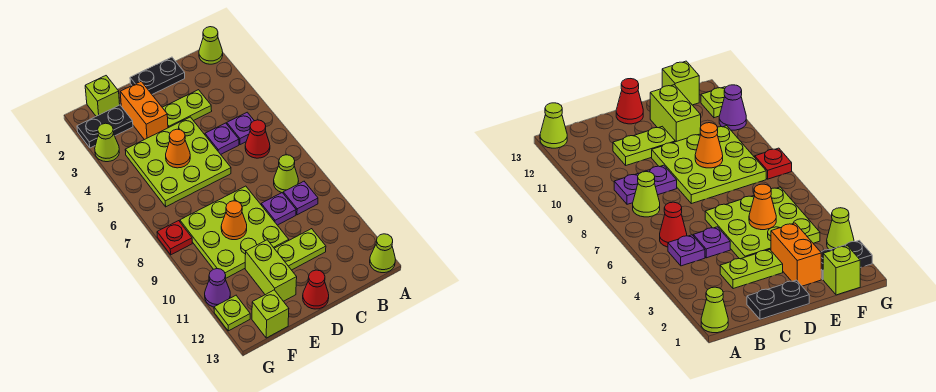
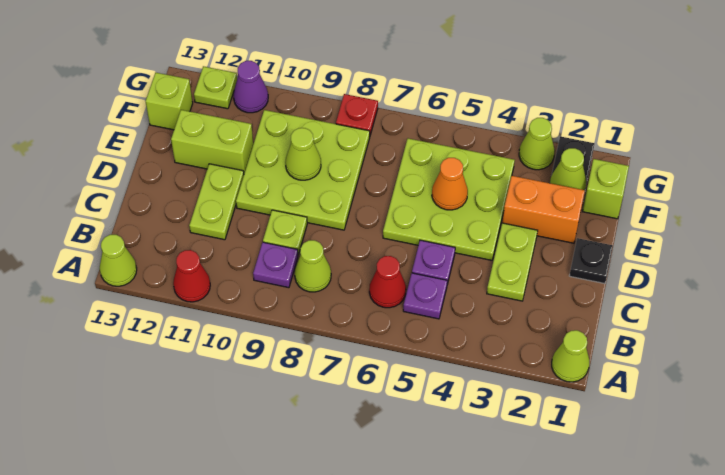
black 1x2 plate [130,57,185,94] -> black 1x1 plate [569,238,613,284]
purple 1x1 plate [261,193,296,225] -> lime 1x1 plate [263,210,307,255]
red 1x1 cone [303,270,329,309] -> red 1x1 cone moved to [173,250,210,302]
orange 1x1 cone [221,201,247,240] -> lime 1x1 cone [285,128,321,180]
none -> lime 1x1 cone [550,148,586,190]

